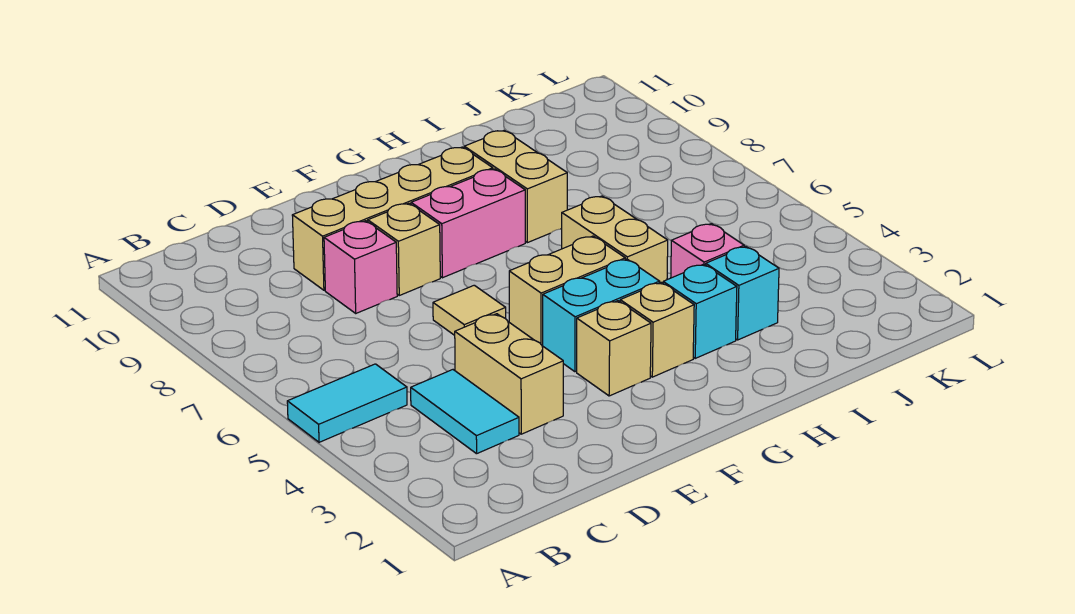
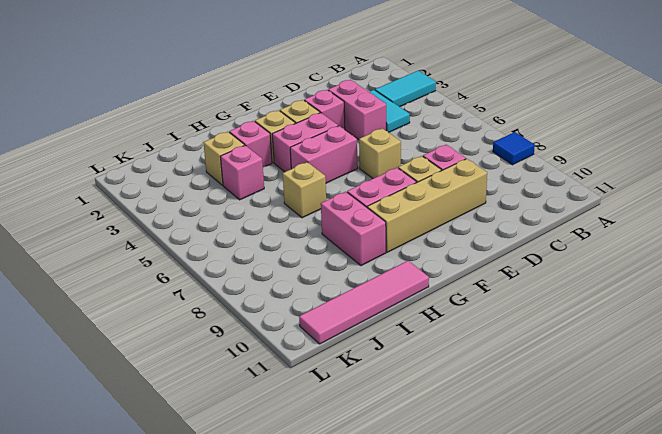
cyan 1x2 tile [287,364,407,442] -> cyan 1x2 tile moved to [375,70,436,107]
none -> blue 1x1 tile [493,132,535,165]
tan 1x2 brick [455,314,563,434] -> pink 1x2 brick [328,80,386,140]
none -> pink 1x1 brick [304,90,345,130]
tan 1x1 tile [433,285,506,335] -> tan 1x1 brick [359,128,401,178]
cyan 1x2 brick [543,259,660,372] -> pink 1x2 brick [272,113,338,172]
tan 1x2 brick [509,236,625,346] -> pink 1x2 brick [290,126,358,183]
cyan 1x1 brick [663,264,737,358] -> pink 1x1 brick [229,121,272,167]
tan 1x2 brick [562,196,668,283] -> tan 1x1 brick [283,162,326,218]
tan 1x2 brick [464,131,567,243] -> pink 1x2 brick [321,192,386,266]
none -> pink 1x4 tile [299,261,429,344]
cyan 1x1 brick [706,246,779,340] -> tan 1x1 brick [203,132,245,185]

